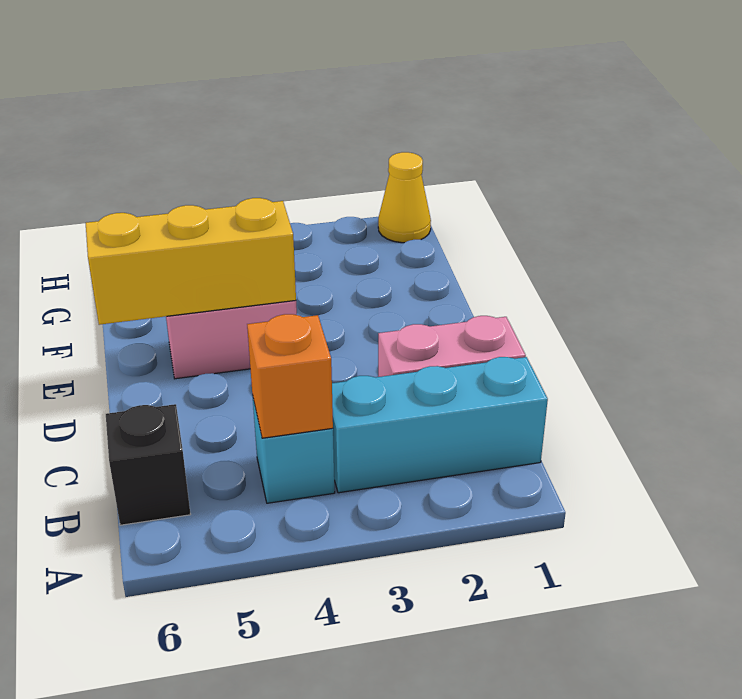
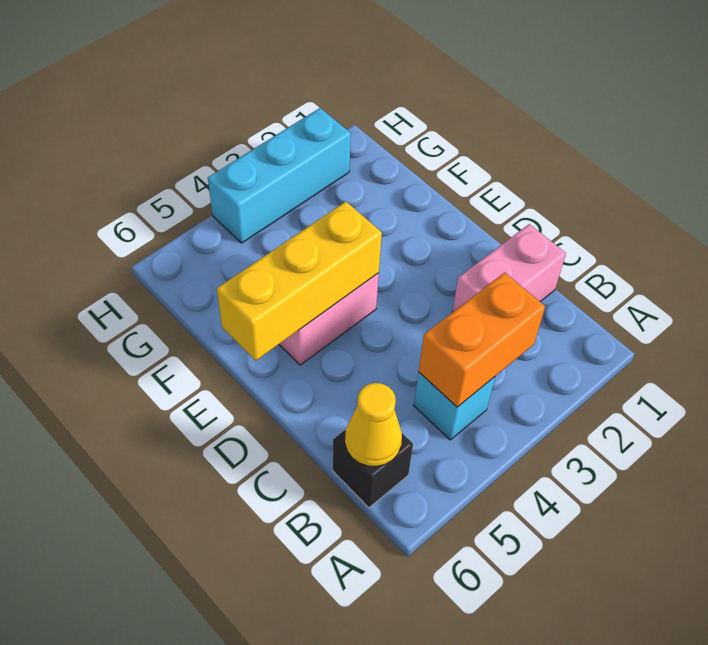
cyan 1x3 brick [332,357,548,493] -> cyan 1x3 brick moved to [208,108,351,243]
orange 1x1 brick [247,314,333,438] -> orange 1x2 brick [419,273,545,407]
yellow 1x1 cone [378,152,431,243] -> yellow 1x1 cone moved to [345,383,402,467]

